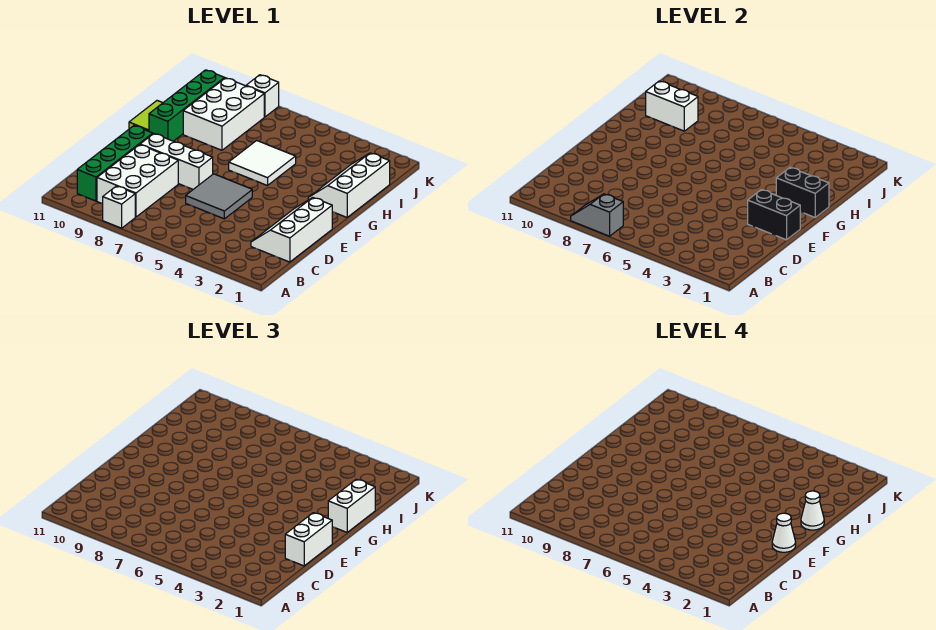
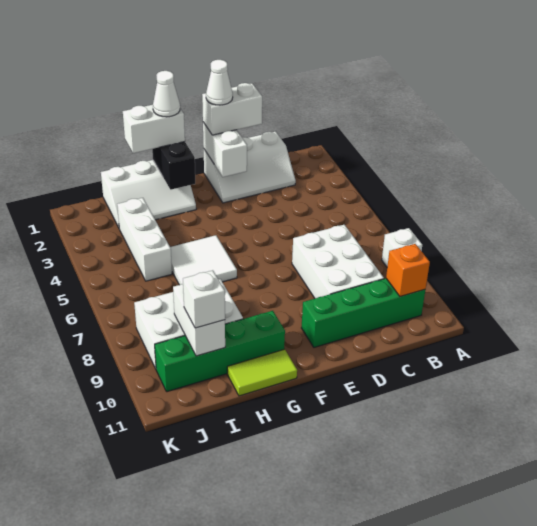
grey 1x2 slope [571,194,623,236] -> none
white 2x3 brick [97,145,178,217] -> white 2x3 brick turned to [292,225,384,299]
none -> orange 1x1 brick [386,244,430,296]
grey 2x2 tile [186,174,252,219] -> none
black 1x2 brick [748,190,800,240] -> white 1x2 brick [203,122,247,177]
white 1x3 brick [140,134,213,189] -> white 1x3 brick moved to [117,198,172,281]
white 1x1 brick [246,75,279,117] -> white 1x1 brick moved to [183,270,225,328]

